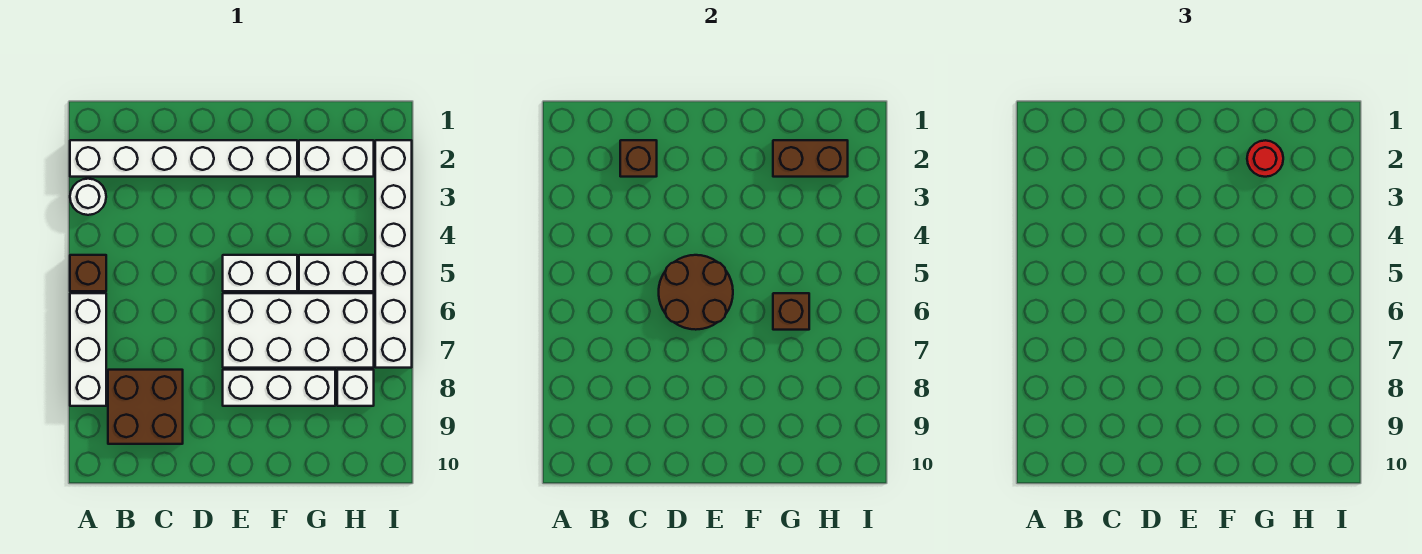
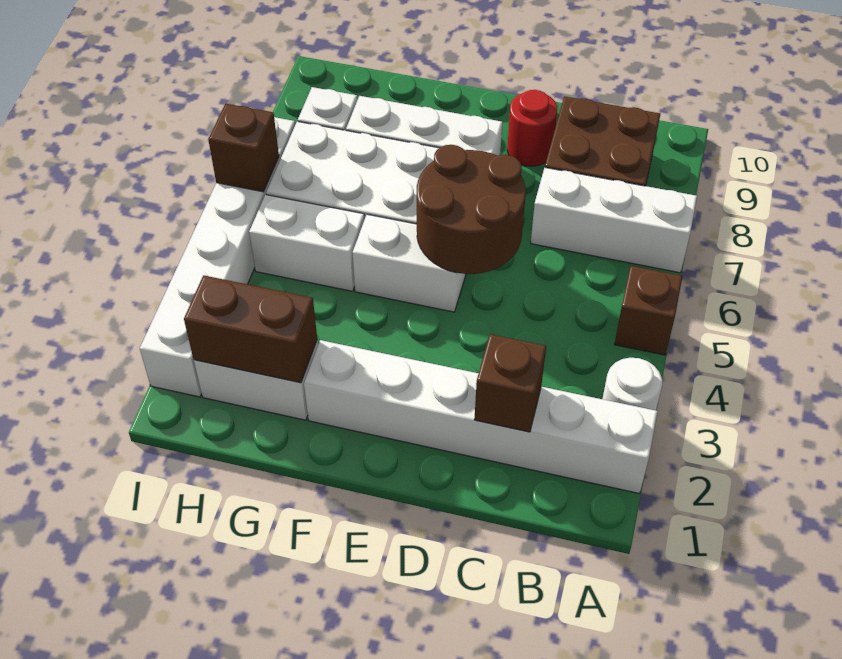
white 1x3 brick [70,293,106,406] -> white 1x3 brick turned to [531,167,697,273]
red 1x1 round brick [1247,140,1283,177] -> red 1x1 round brick moved to [507,90,557,166]
brown 1x1 brick [773,293,809,330] -> brown 1x1 brick moved to [208,104,279,192]

